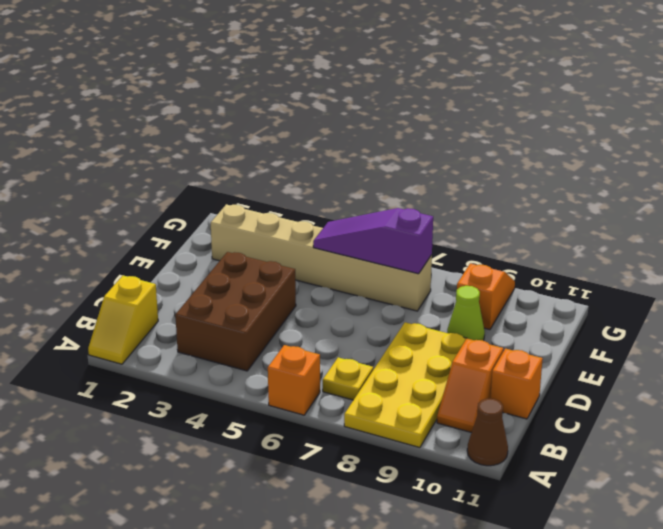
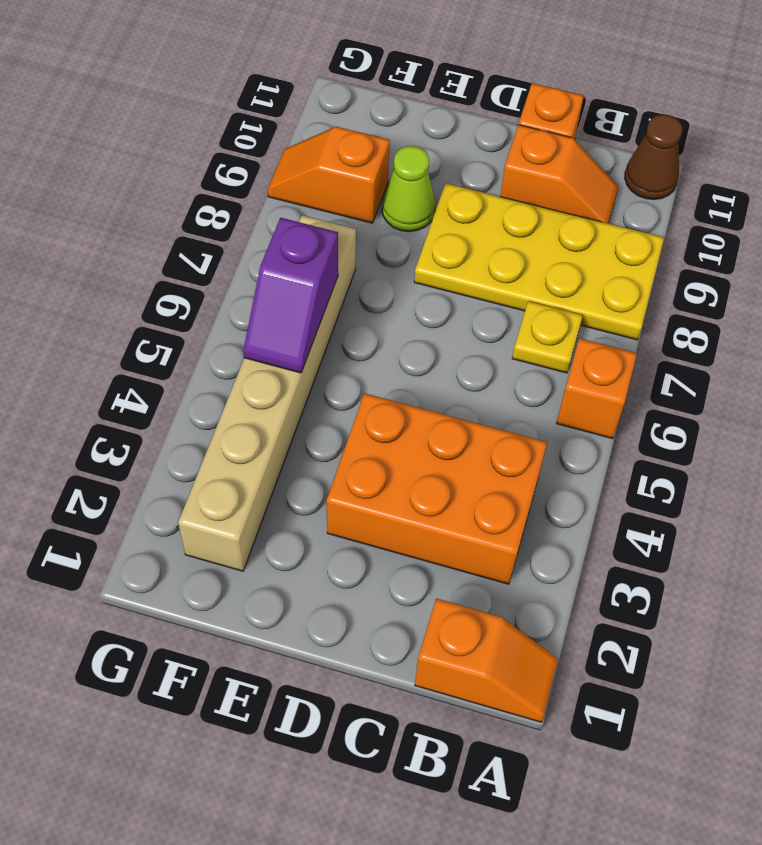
yellow 1x2 slope [88,276,158,364] -> orange 1x2 slope [415,598,558,722]
brown 2x3 brick [175,252,296,371] -> orange 2x3 brick [327,393,547,584]
purple 1x3 slope [313,208,433,274] -> purple 1x2 slope [243,218,338,373]

